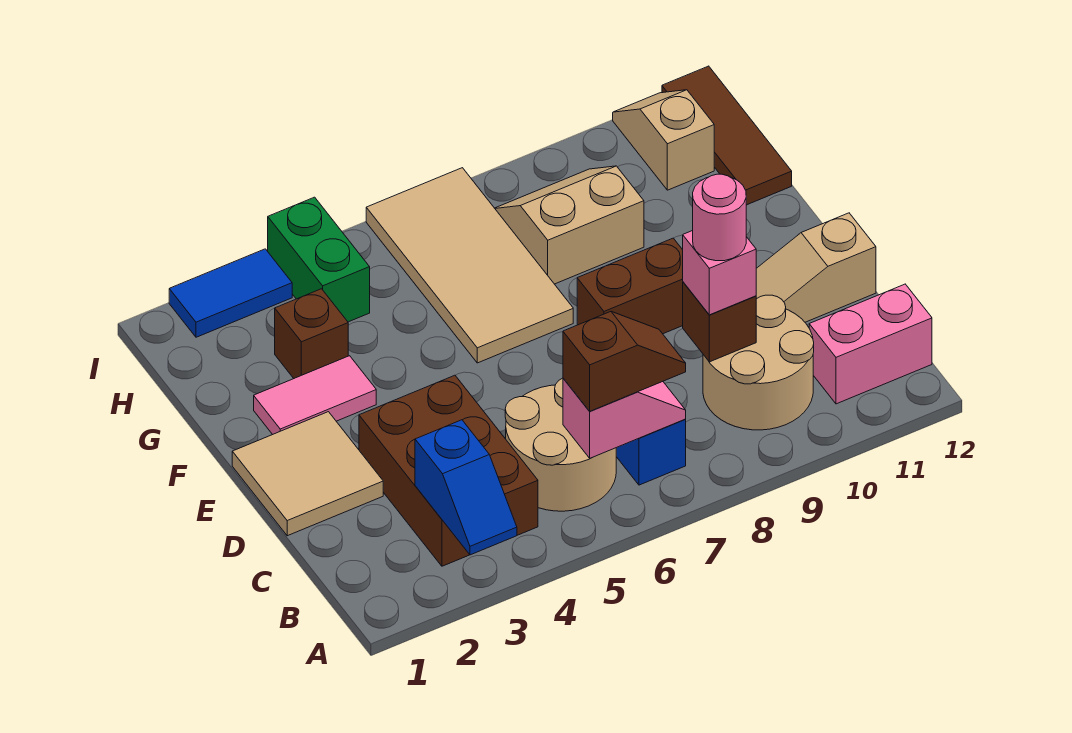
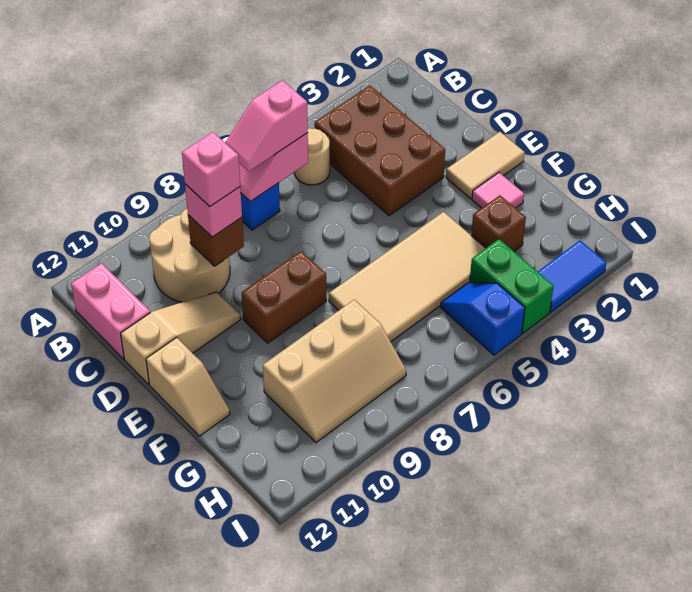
blue 1x2 slope [415,420,517,555] -> blue 1x2 slope moved to [441,283,525,355]
tan 2x2 round brick [505,378,616,511] -> tan 1x1 round brick [294,128,330,185]
brown 1x2 slope [563,312,686,411] -> pink 1x2 slope [225,80,308,171]
pink 1x2 brick [809,284,932,404] -> pink 1x2 brick turned to [71,263,150,359]
pink 1x1 round brick [693,174,746,261] -> pink 1x1 brick [182,132,240,206]
tan 2x2 tile [232,412,383,536] -> tan 1x2 tile [446,132,525,199]
pink 1x2 tile [254,356,376,435] -> pink 1x1 tile [472,173,524,208]
tan 2x4 tile [366,168,573,363] -> tan 2x4 tile turned to [329,212,486,342]
tan 2x2 slope [495,166,644,284] -> tan 2x3 slope [263,300,406,442]
brown 1x3 tile [662,66,792,205] -> none
tan 1x2 slope [613,90,714,190] -> tan 1x2 slope moved to [146,337,230,436]

